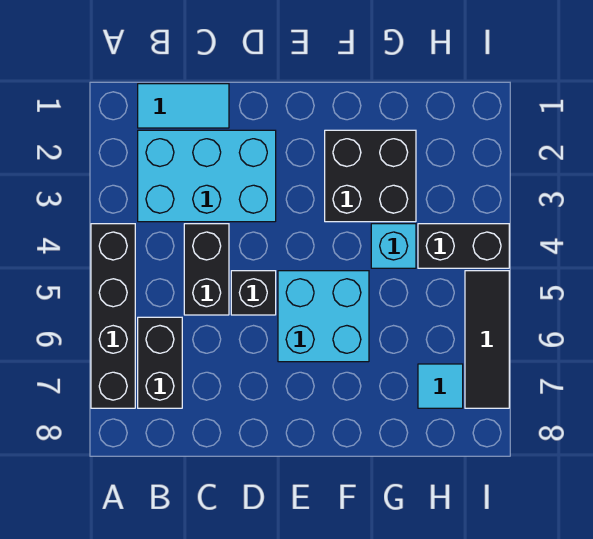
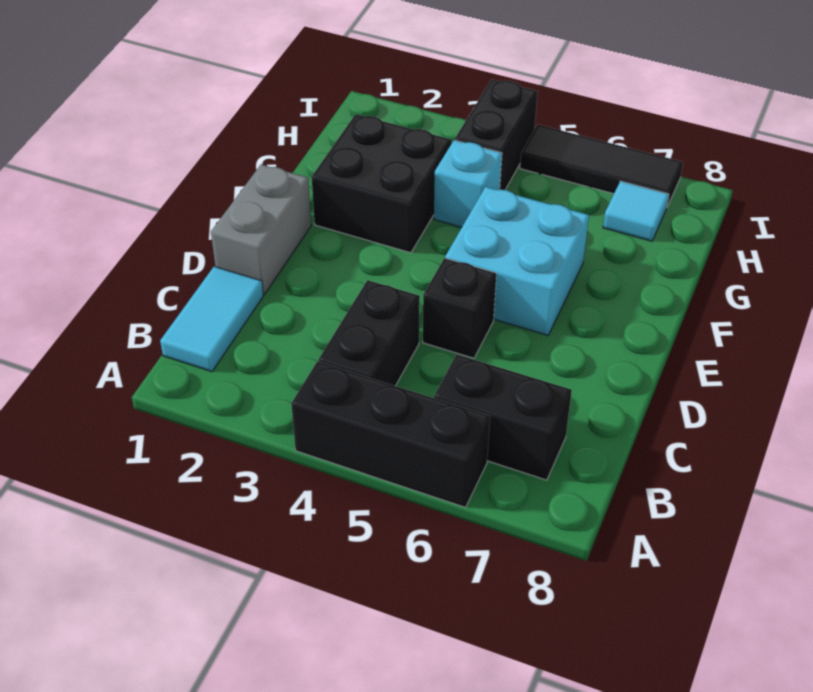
black 1x4 brick [91,224,135,408] -> black 1x3 brick [291,362,490,507]
cyan 2x3 brick [138,130,276,222] -> none
black 1x2 brick [184,224,229,315] -> black 1x2 brick turned to [318,280,420,386]
none -> grey 1x2 brick [211,165,311,294]

